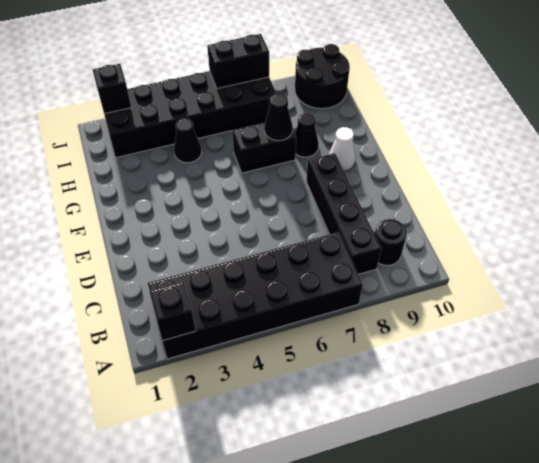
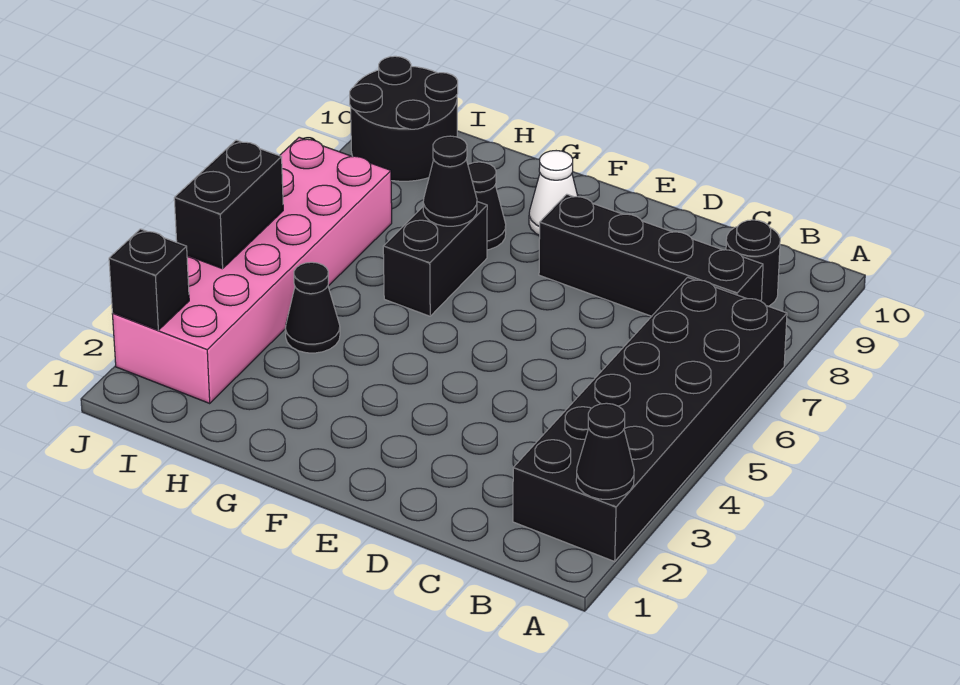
black 1x1 brick [149,282,196,341] -> black 1x1 cone [576,403,634,499]
black 2x6 brick [104,71,277,158] -> pink 2x6 brick [112,137,392,403]
black 1x2 brick [207,34,269,89] -> black 1x2 brick moved to [174,140,283,269]

